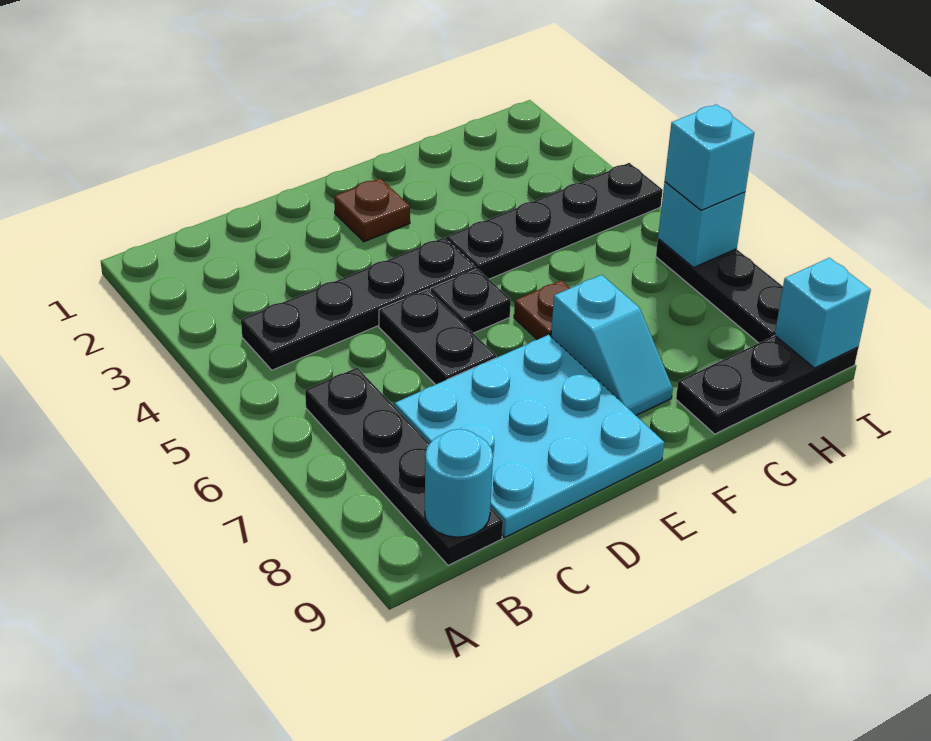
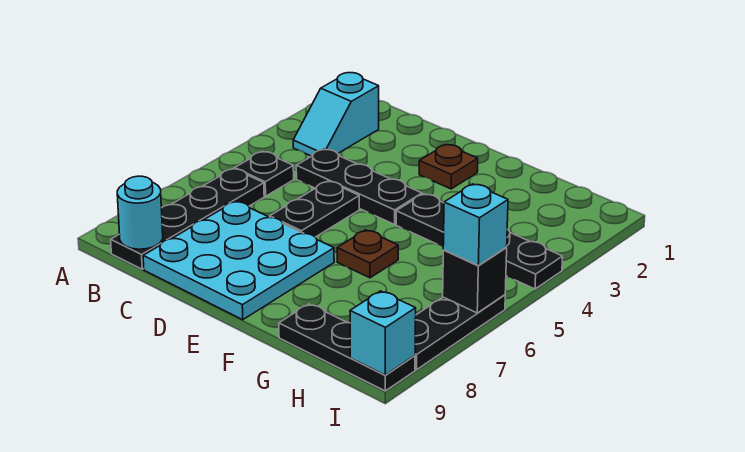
black 1x4 plate [241,238,476,370] -> black 1x3 plate [296,149,422,225]
black 1x1 plate [430,269,511,333] -> black 1x1 plate moved to [235,152,294,196]
cyan 1x2 slope [551,275,673,415] -> cyan 1x2 slope moved to [293,73,379,156]
cyan 1x1 brick [658,182,745,268] -> black 1x1 brick [443,247,507,313]

